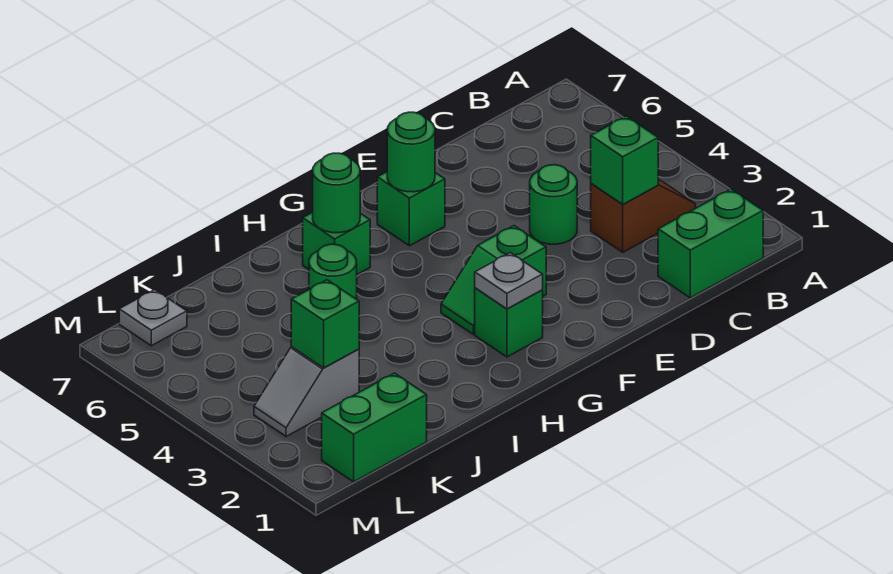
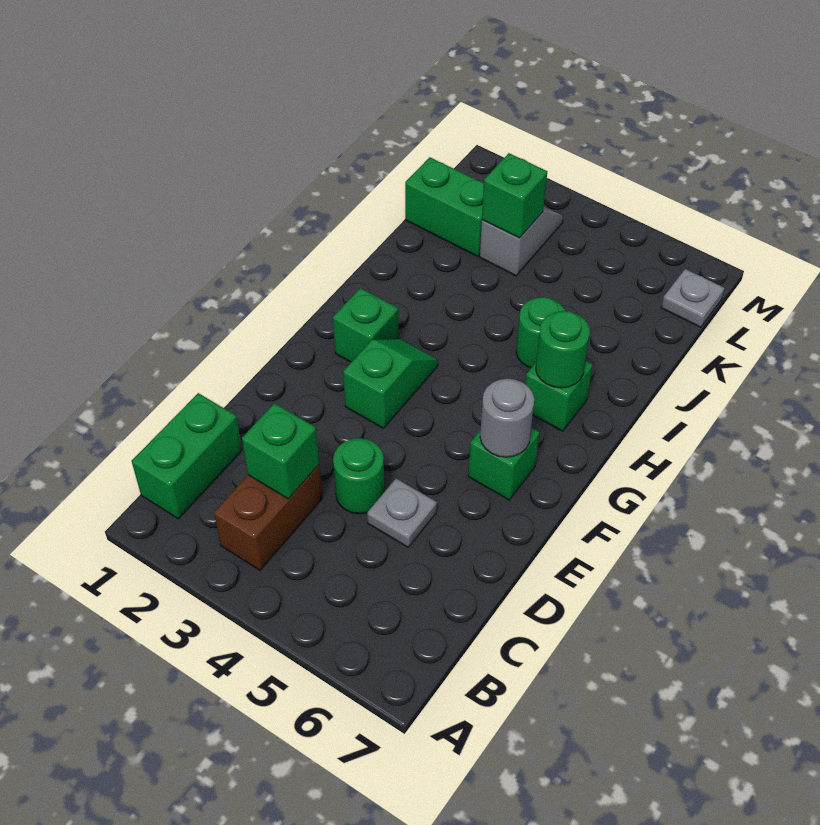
brown 1x2 slope [591,180,696,252] -> brown 1x2 brick [214,465,322,570]
green 1x1 round brick [387,112,435,192] -> grey 1x1 round brick [480,379,534,457]
grey 1x1 plate [475,253,543,309] -> grey 1x1 plate moved to [367,479,437,547]
green 1x2 brick [322,373,427,482] -> green 1x2 brick turned to [405,157,484,257]

